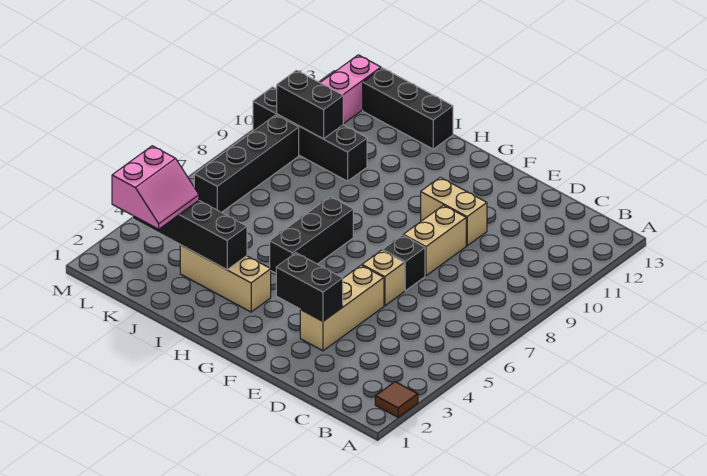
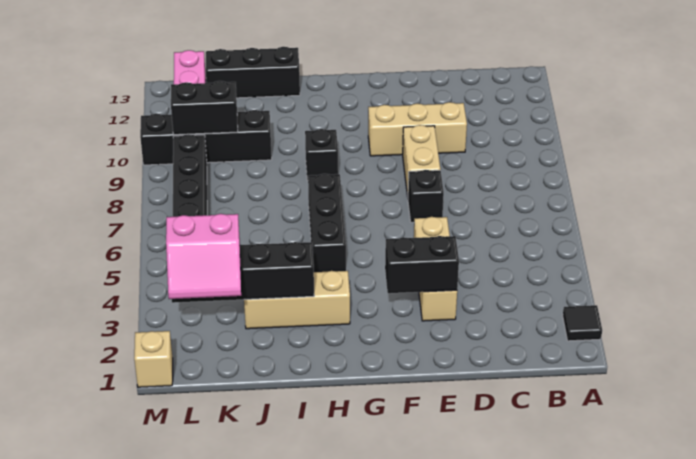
brown 1x1 tile [375,382,418,417] -> black 1x1 tile [563,305,602,341]
tan 1x1 brick [362,250,404,306] -> tan 1x1 brick moved to [134,331,173,387]
tan 1x2 brick [421,177,487,246] -> tan 1x3 brick [368,102,467,156]
none -> black 1x1 brick [305,129,338,181]
pink 2x2 slope [112,146,199,229] -> pink 2x2 slope turned to [166,214,241,299]

